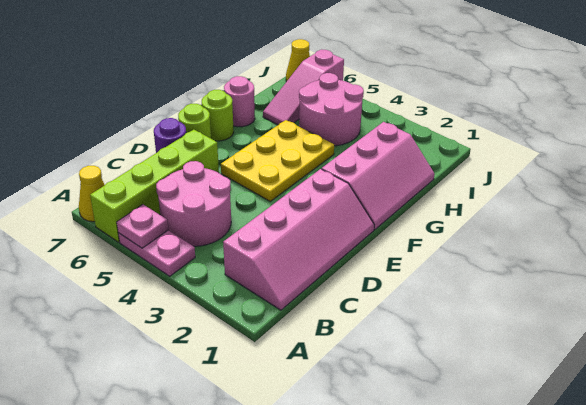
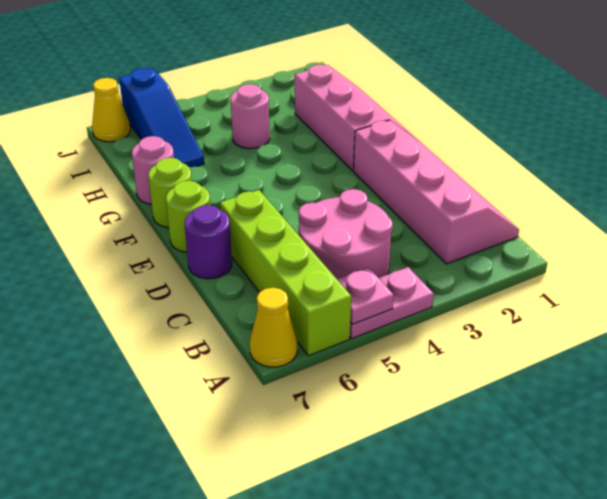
yellow 2x3 plate [221,120,334,201] -> none
pink 2x2 round brick [299,73,364,146] -> pink 1x1 round brick [231,84,270,149]
pink 1x3 slope [263,50,344,125] -> blue 1x3 slope [119,68,204,168]

